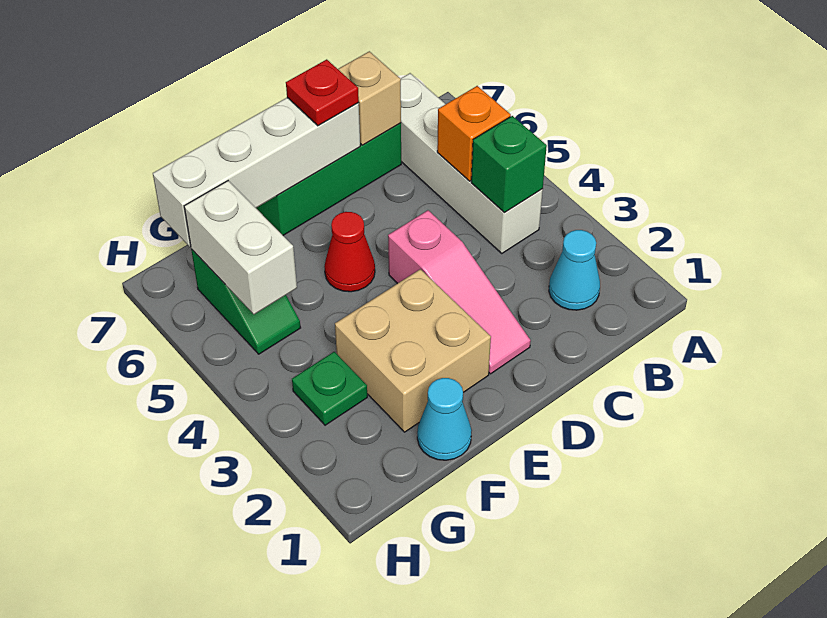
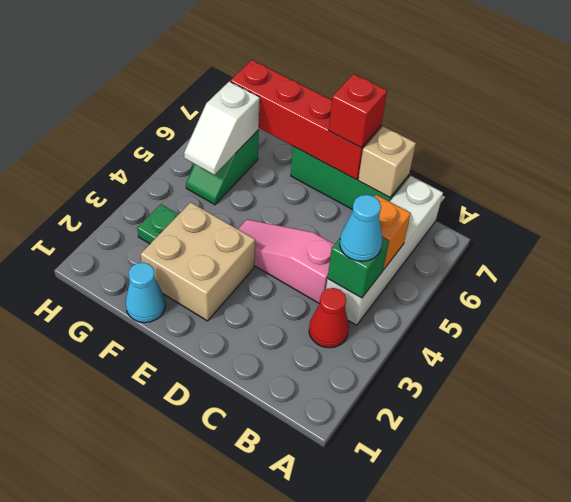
cyan 1x1 cone [549,230,600,310] -> cyan 1x1 cone moved to [340,195,382,261]
pink 1x3 slope [388,210,531,374] -> pink 1x3 slope turned to [238,219,335,304]
white 1x4 brick [153,98,360,247] -> red 1x4 brick [230,60,381,180]
red 1x1 plate [286,59,359,126] -> red 1x1 brick [329,74,387,148]
red 1x1 cone [324,212,375,292] -> red 1x1 cone moved to [309,288,349,348]
white 1x2 brick [184,181,297,314] -> white 1x2 slope [184,81,260,175]

